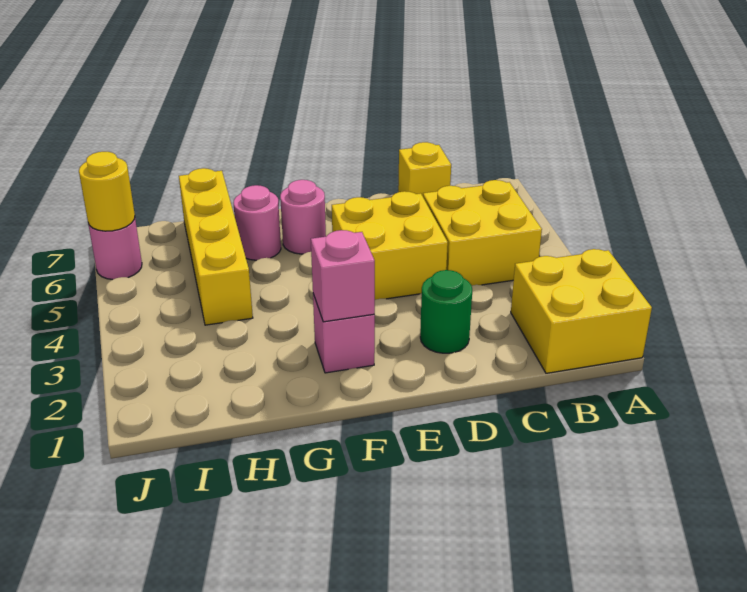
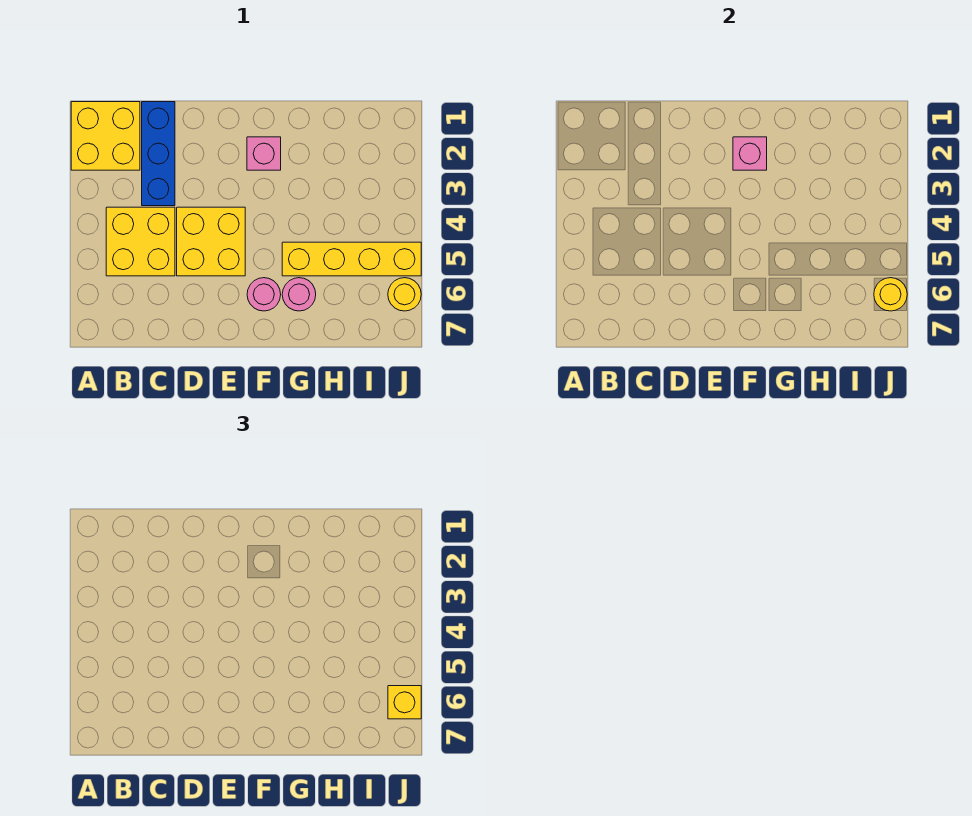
none -> blue 1x3 brick [142,102,175,206]
yellow 1x1 brick [398,142,451,196] -> yellow 1x1 brick moved to [388,686,421,719]
green 1x1 round brick [420,270,472,353] -> none
yellow 1x4 brick [179,168,253,325] -> yellow 1x4 brick turned to [282,242,421,276]
pink 1x1 round brick [88,218,142,280] -> yellow 1x1 round brick [388,278,421,311]

